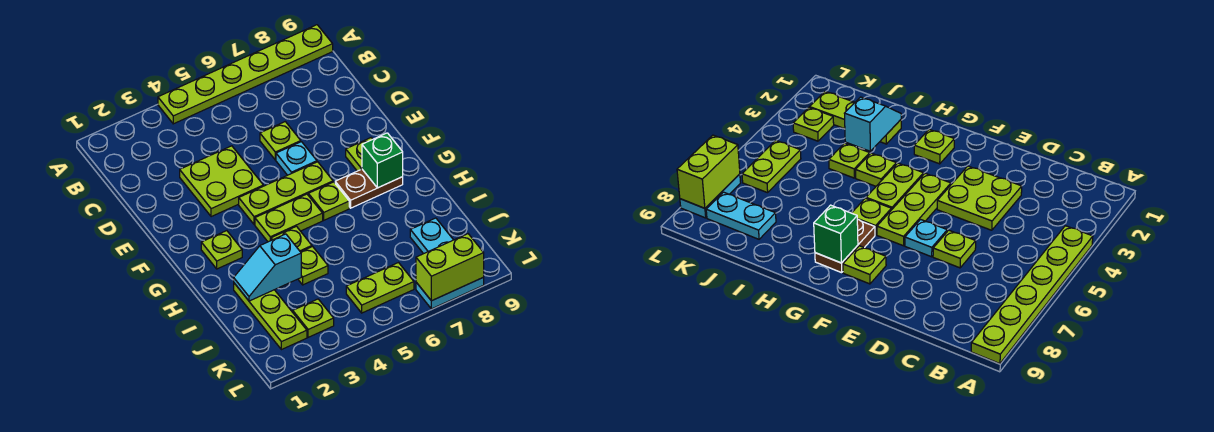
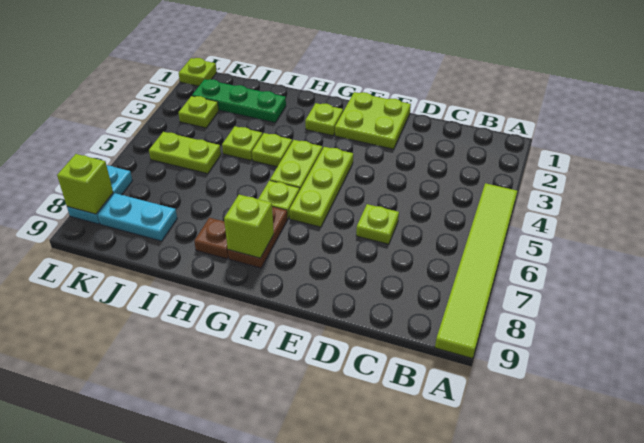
lime 1x6 plate [158,25,333,124] -> lime 1x6 tile [435,183,517,359]
lime 2x2 plate [180,146,263,217] -> lime 2x2 plate moved to [335,92,411,149]
cyan 1x1 plate [276,142,317,175] -> none
lime 1x1 plate [346,138,373,171] -> lime 1x1 plate moved to [179,58,217,86]
green 1x1 brick [362,133,403,188] -> lime 1x1 brick [224,195,274,258]
none -> brown 1x1 plate [194,218,229,259]
lime 1x3 plate [234,283,307,350] -> green 1x3 plate [192,79,286,123]
cyan 1x2 slope [234,234,301,301] -> none
lime 1x2 plate [346,263,414,313] -> lime 1x2 plate turned to [149,132,221,174]
lime 1x2 brick [416,234,484,301] -> lime 1x1 brick [57,154,113,214]

